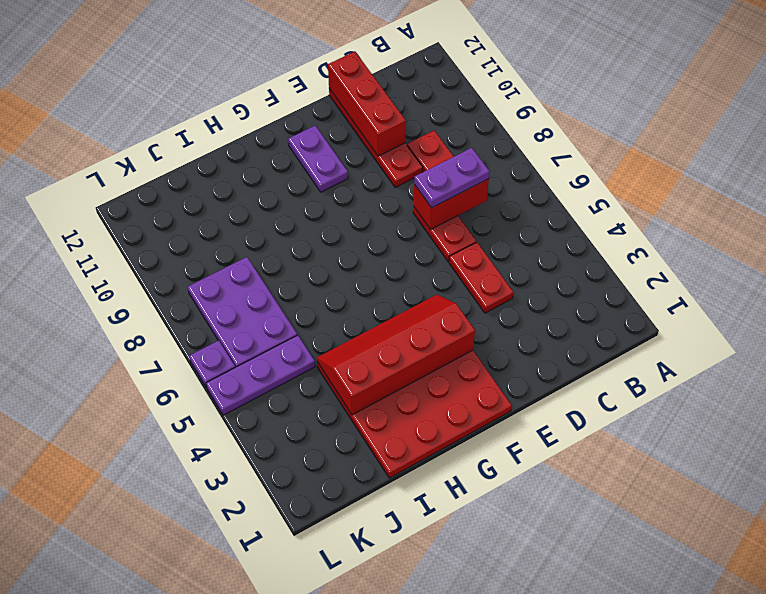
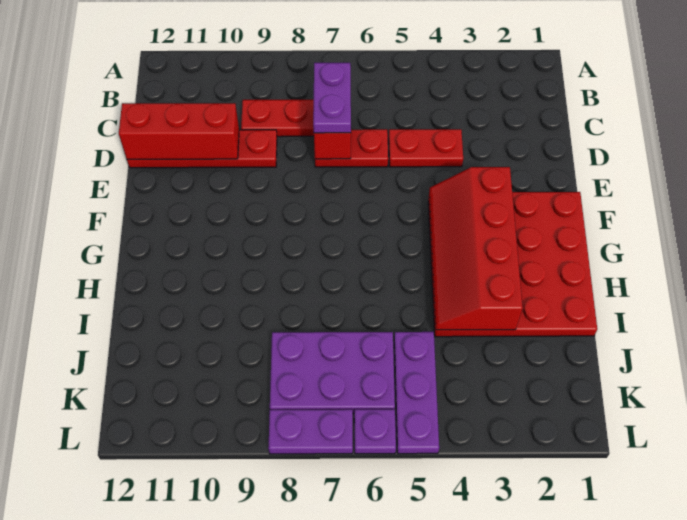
purple 1x2 plate [288,125,348,192] -> purple 1x2 plate moved to [268,409,353,454]

